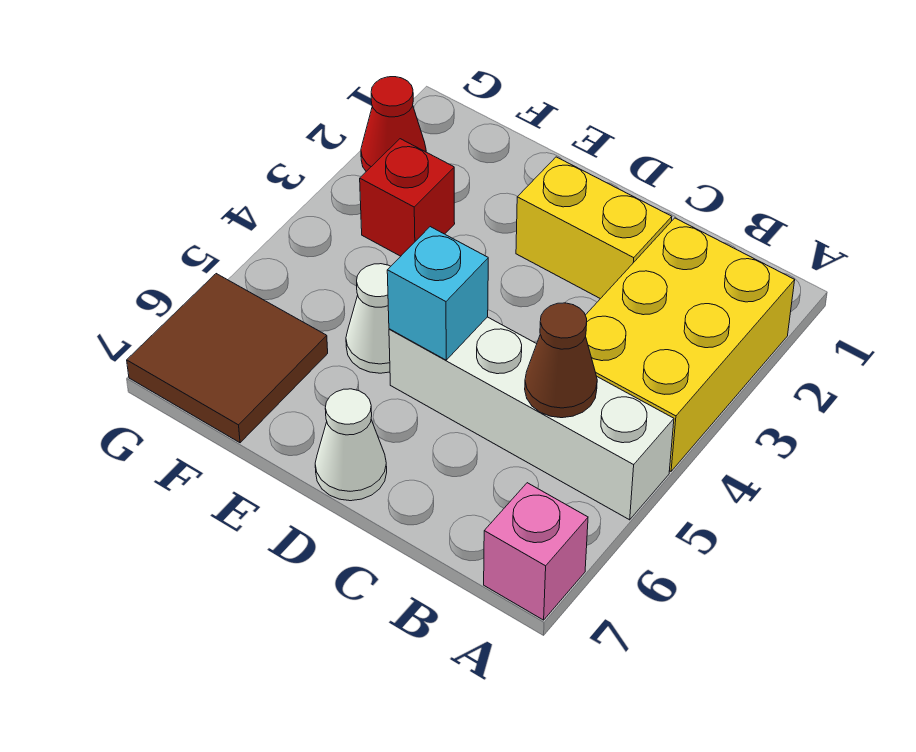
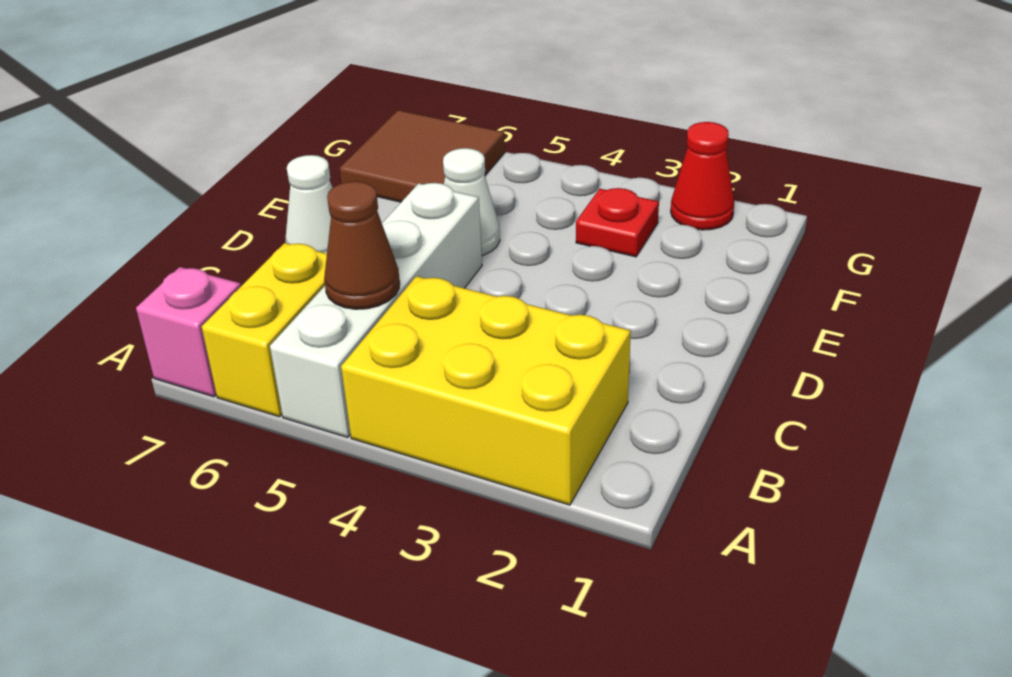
yellow 1x2 brick [516,157,672,299] -> yellow 1x2 brick moved to [202,243,327,417]
cyan 1x1 brick [387,227,488,360] -> none
red 1x1 brick [360,139,455,256] -> red 1x1 plate [576,188,659,257]

